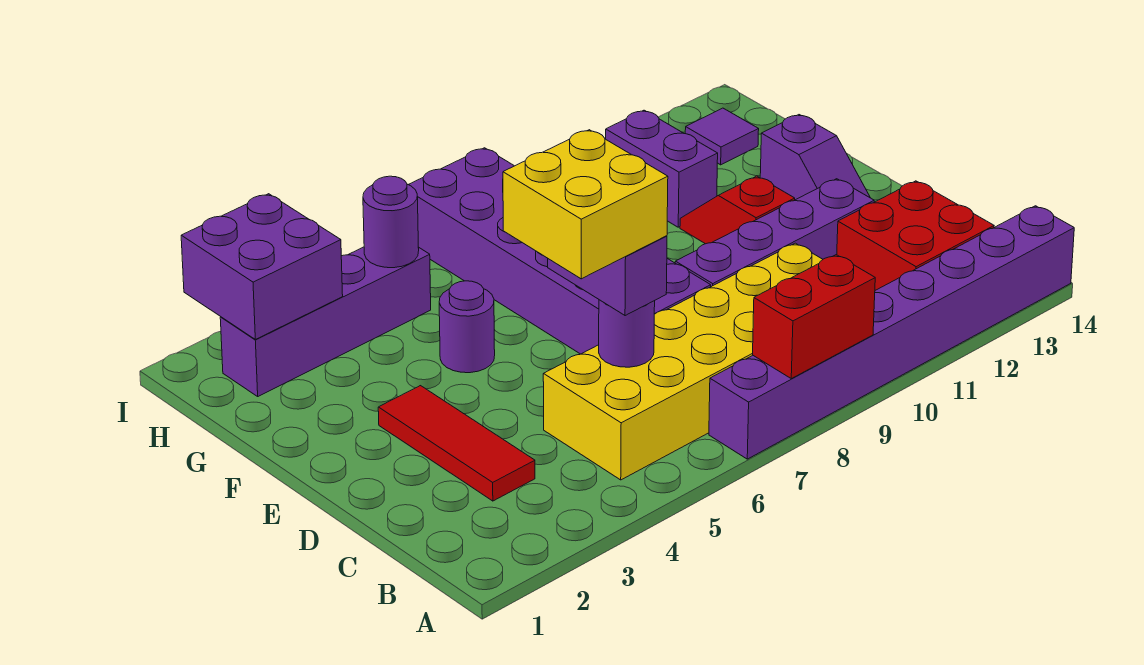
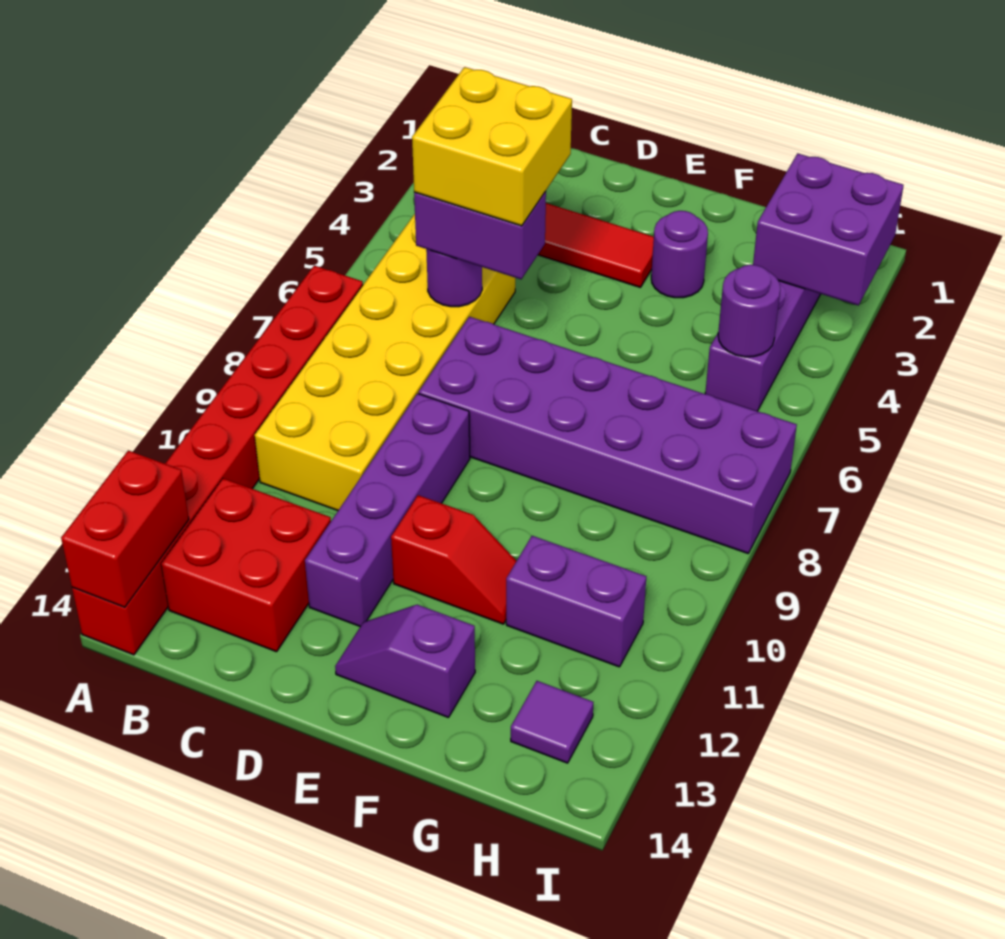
purple 1x8 brick [709,206,1074,459] -> red 1x8 brick [72,265,363,655]
red 1x2 brick [753,255,875,379] -> red 1x2 brick moved to [61,451,189,607]
purple 1x1 round brick [439,281,495,373] -> purple 1x1 round brick moved to [651,211,708,298]

